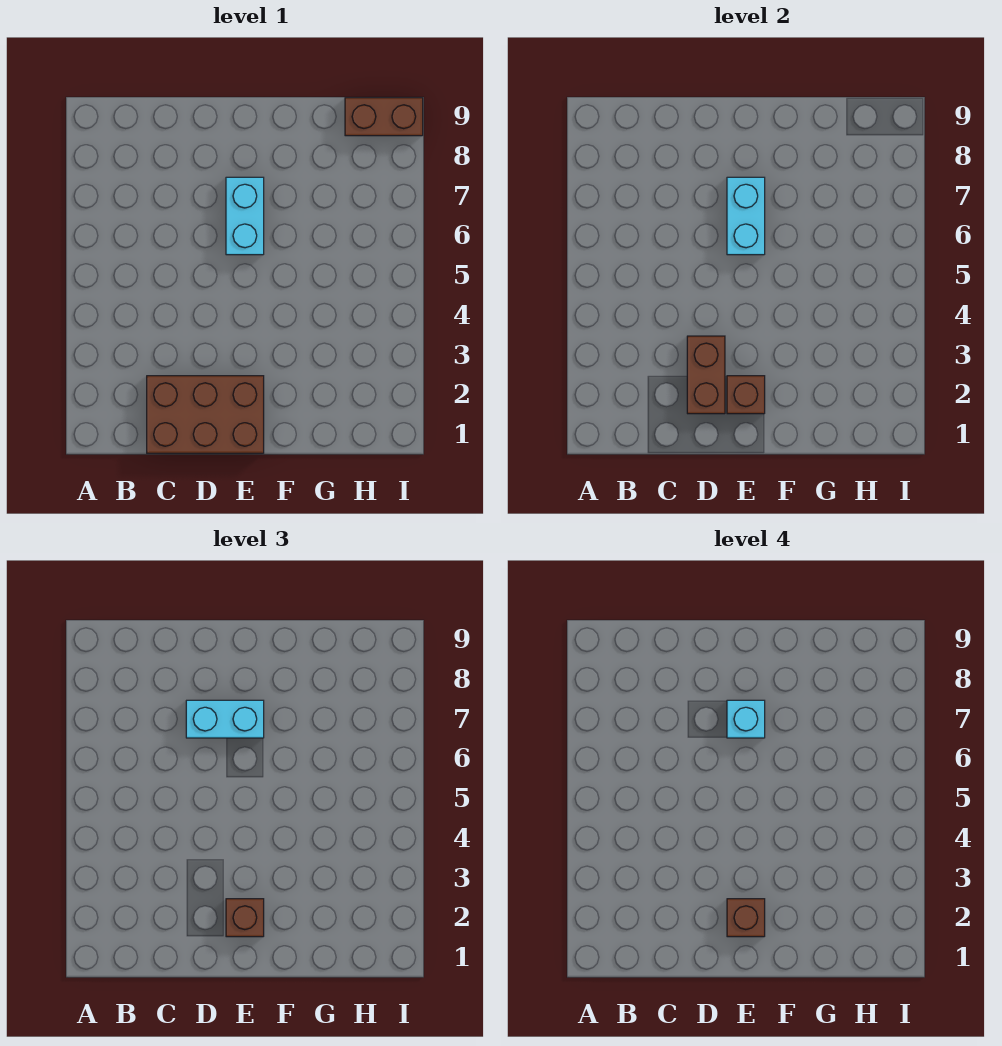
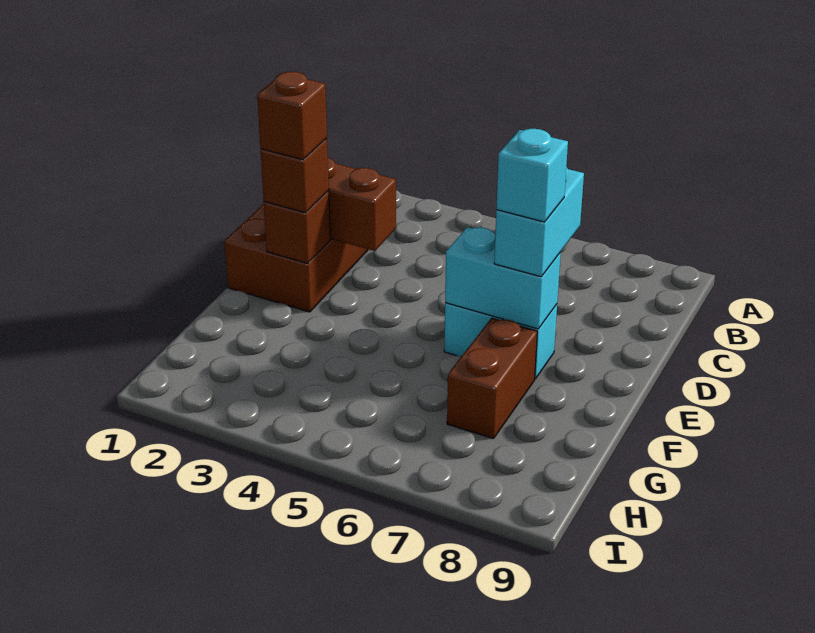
brown 1x2 brick [345,98,423,136] -> brown 1x2 brick moved to [447,318,537,439]

